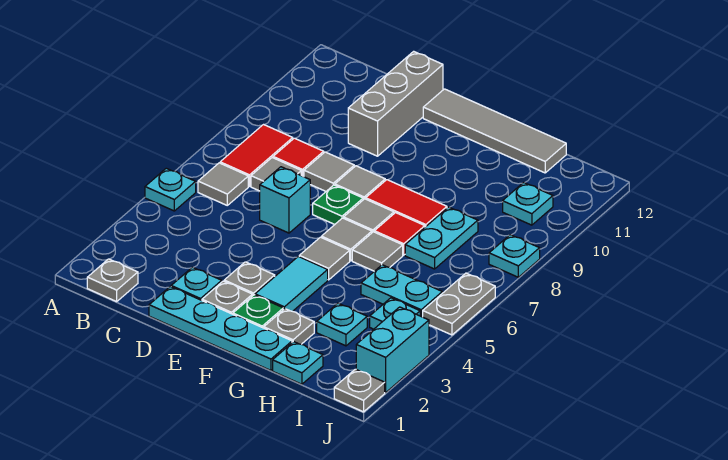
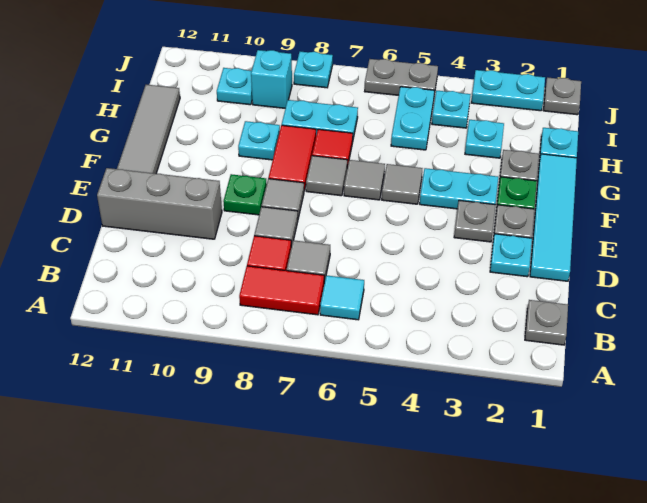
cyan 1x1 plate [145,168,196,211] -> cyan 1x1 plate moved to [238,121,280,160]
grey 1x1 tile [198,163,248,205] -> cyan 1x1 tile [320,275,364,320]
cyan 1x4 plate [149,287,292,370] -> cyan 1x4 tile [530,154,577,281]
cyan 1x1 brick [260,167,310,233] -> cyan 1x1 brick moved to [251,50,292,108]
green 1x1 plate [313,185,363,224] -> green 1x1 plate moved to [223,174,267,215]
cyan 1x2 tile [255,256,328,311] -> cyan 1x2 plate [420,168,498,209]
grey 1x1 tile [352,232,403,271] -> none
cyan 1x2 brick [356,307,429,393] -> cyan 1x2 plate [471,70,545,111]

